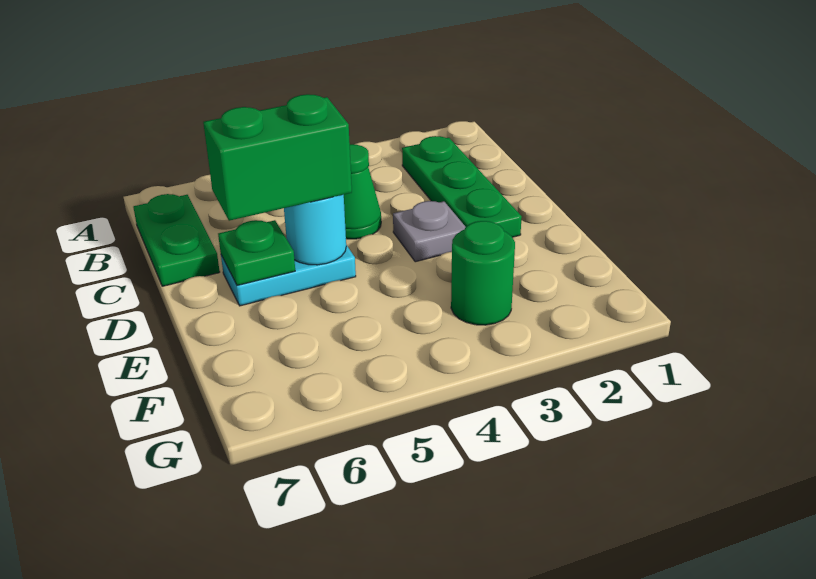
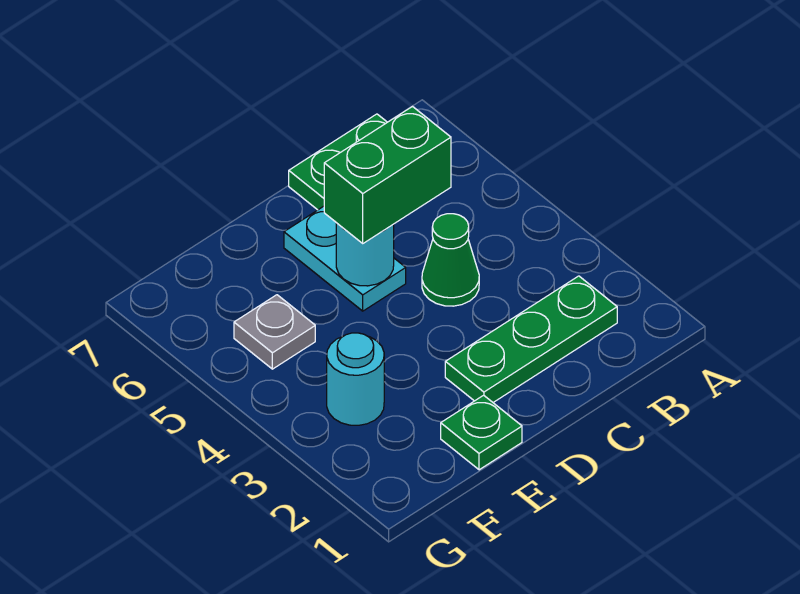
grey 1x1 plate [393,201,465,262] -> grey 1x1 plate moved to [234,295,315,369]
green 1x2 brick [203,94,352,221] -> green 1x2 brick turned to [324,106,451,243]
green 1x1 plate [218,220,295,285] -> green 1x1 plate moved to [441,395,522,470]
green 1x1 round brick [451,221,515,325] -> cyan 1x1 round brick [327,333,384,425]

